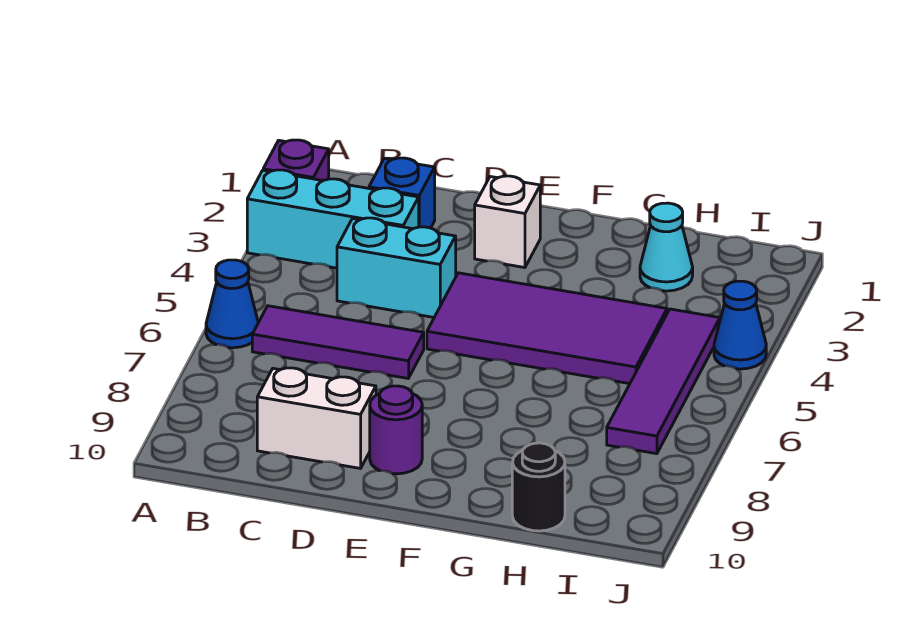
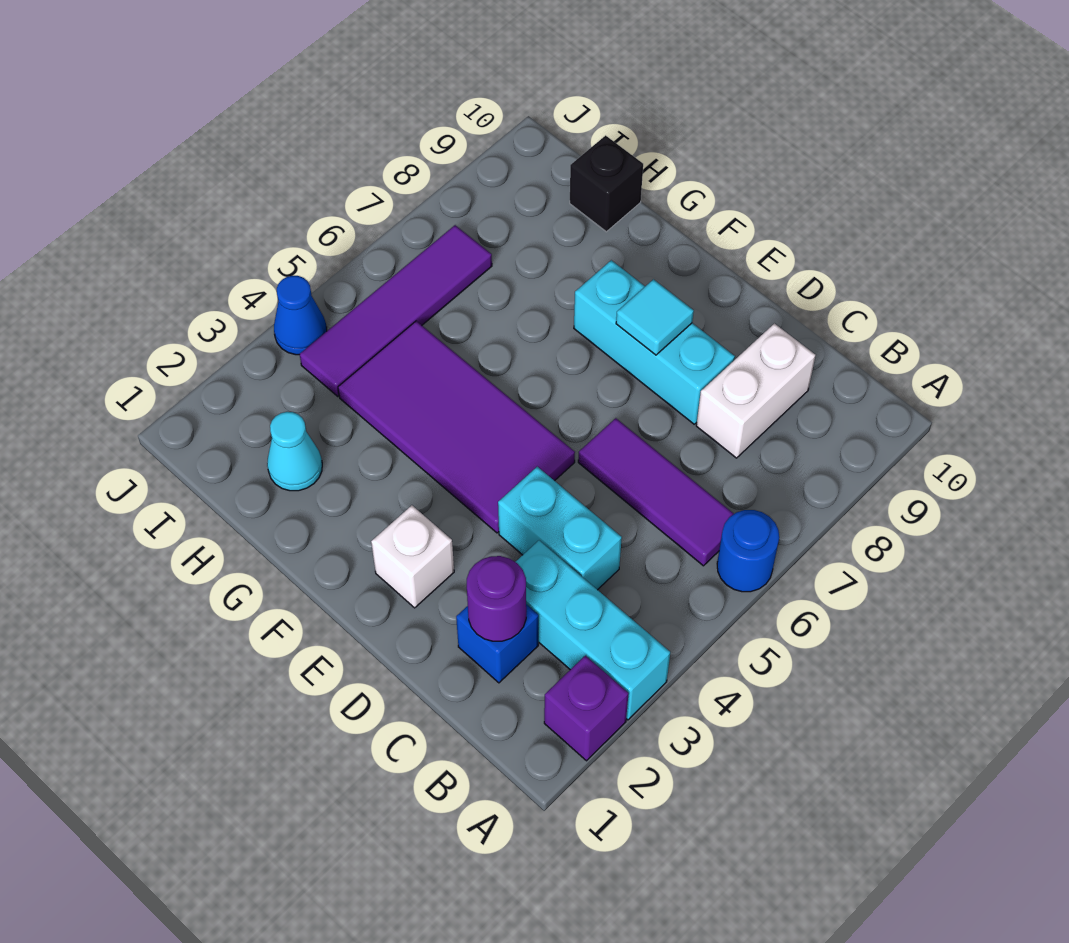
blue 1x1 cone [206,260,258,348] -> blue 1x1 round brick [717,510,779,592]
white 1x2 brick [257,368,376,468] -> white 1x2 brick turned to [696,323,816,458]
none -> cyan 1x3 brick [574,260,735,424]
none -> cyan 1x1 tile [616,279,694,355]
purple 1x1 round brick [370,386,422,474] -> purple 1x1 round brick moved to [467,556,526,641]
black 1x1 round brick [512,443,565,531] -> black 1x1 brick [570,135,643,232]

